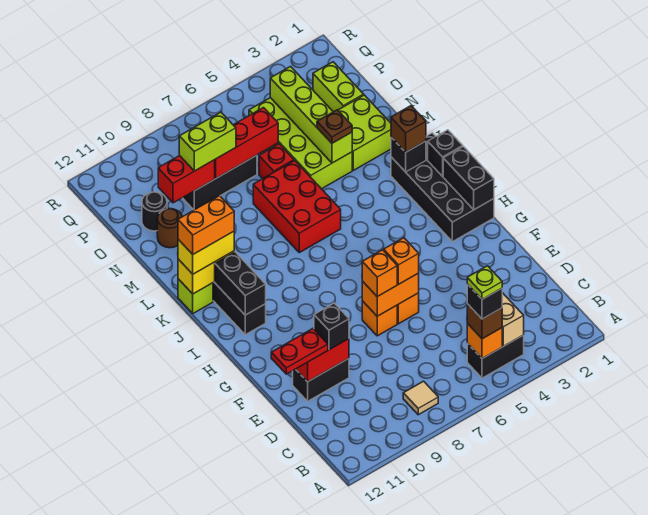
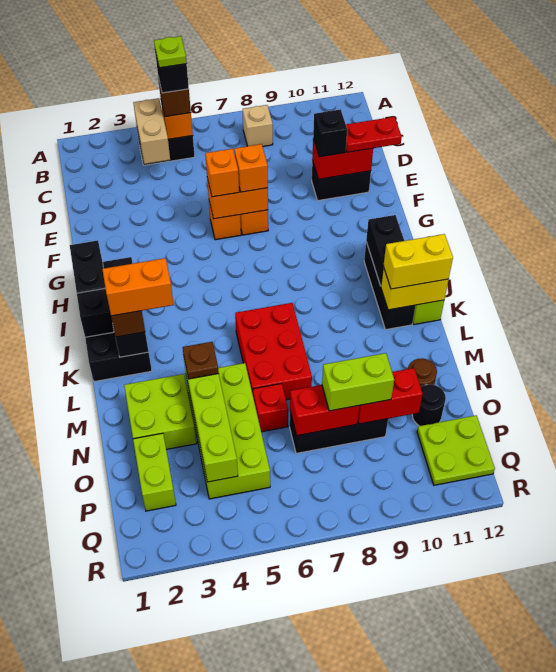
tan 1x1 tile [403,381,438,415] -> tan 1x1 brick [243,105,273,146]
orange 1x2 brick [178,196,234,254] -> orange 1x2 brick moved to [102,258,174,316]
red 1x3 brick [215,108,278,179] -> red 1x2 brick [290,385,359,436]
none -> lime 2x2 plate [417,415,495,485]

